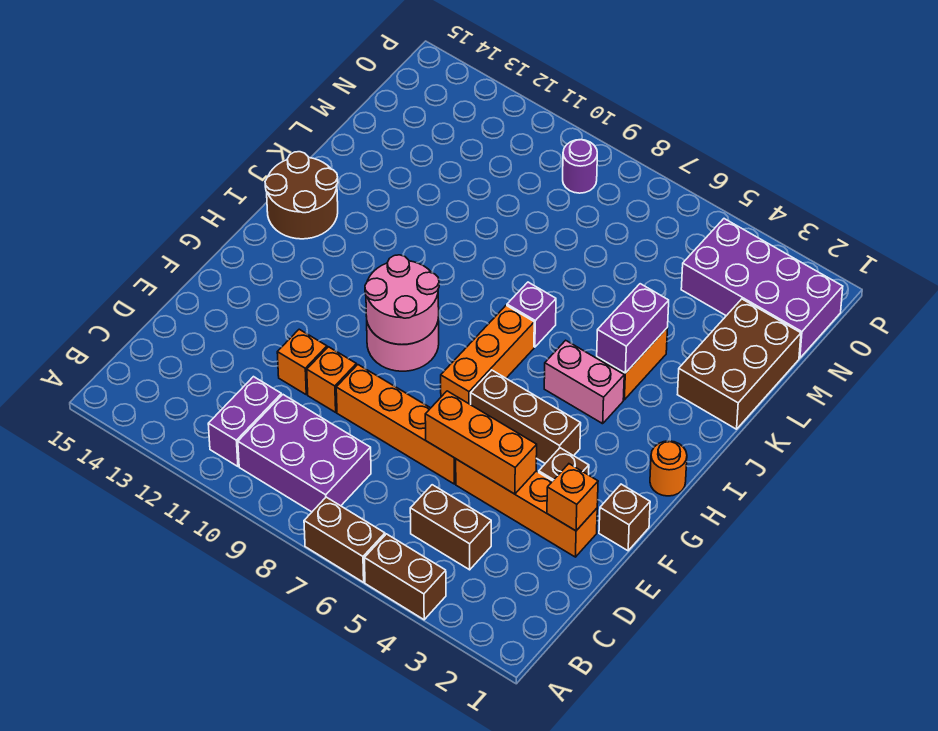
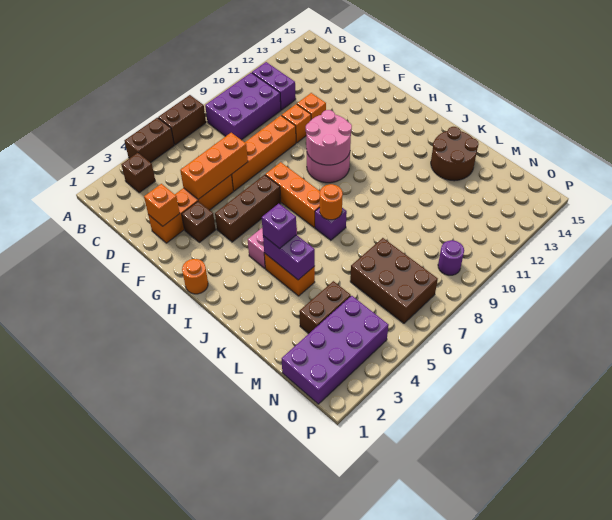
brown 1x2 brick [410,485,491,570] -> brown 1x2 brick moved to [299,281,351,333]
brown 1x1 brick [599,484,650,551] -> brown 1x1 brick moved to [121,153,155,193]
brown 2x2 round brick [265,152,338,239] -> brown 2x2 round brick moved to [431,127,479,181]
none -> purple 1x1 brick [262,204,297,248]
none -> orange 1x1 round brick [320,184,343,220]
brown 2x3 brick [677,299,801,429] -> brown 2x3 brick moved to [350,238,438,323]

